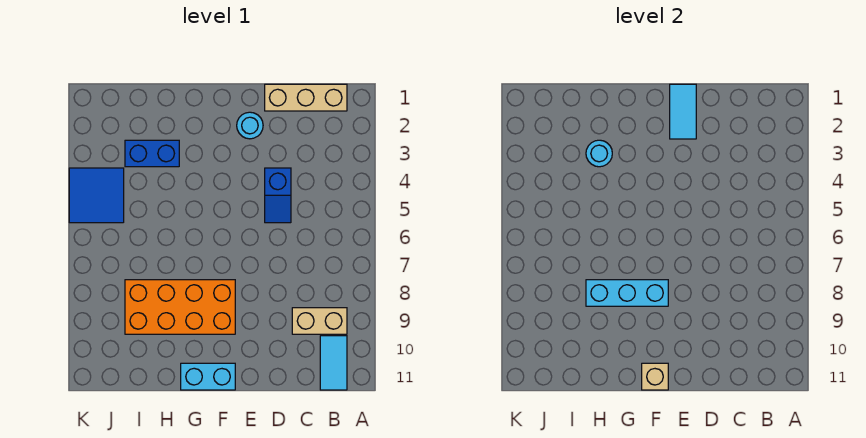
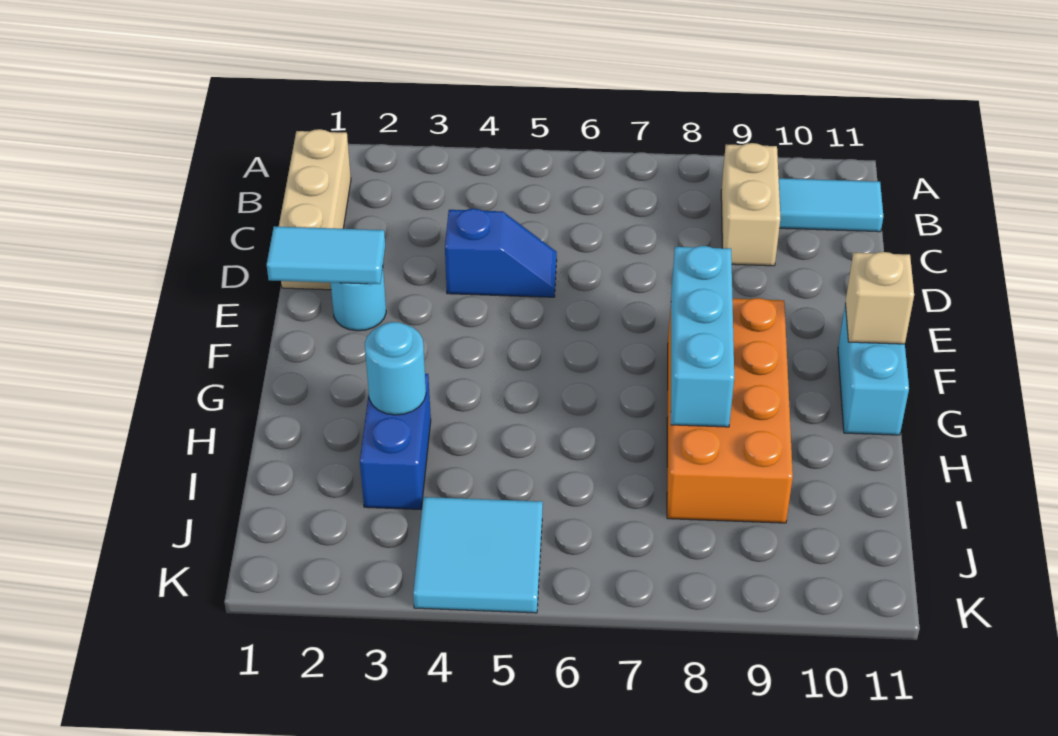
blue 2x2 tile [69,168,124,223] -> cyan 2x2 tile [413,497,543,613]

